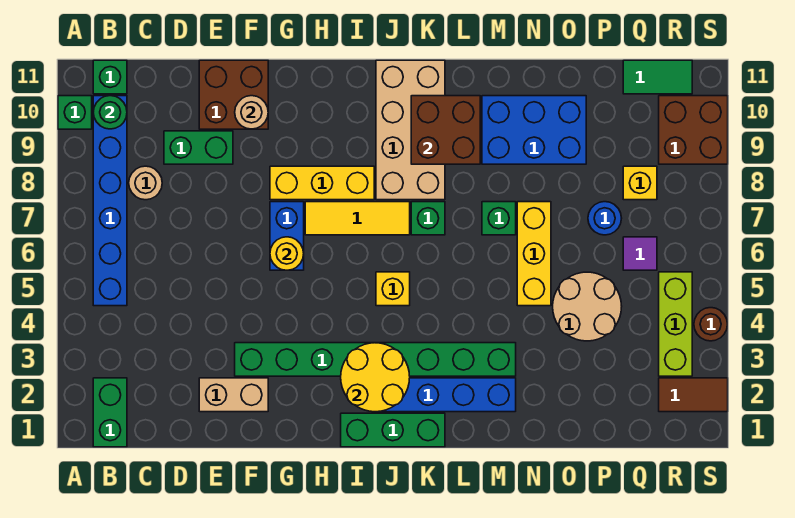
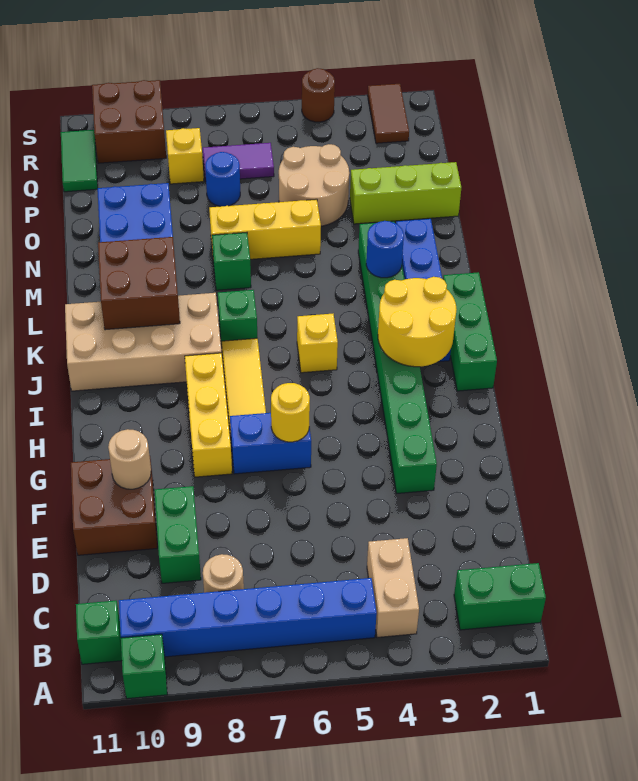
green 1x1 round brick [93,96,127,129] -> none
tan 1x2 brick [199,378,268,412] -> tan 1x2 brick moved to [367,538,419,637]
none -> blue 1x1 round brick [366,221,404,278]
purple 1x1 tile [623,237,657,270] -> purple 1x2 tile [203,143,274,181]
lime 1x3 brick [659,272,692,376] -> lime 1x3 brick moved to [350,162,461,224]

